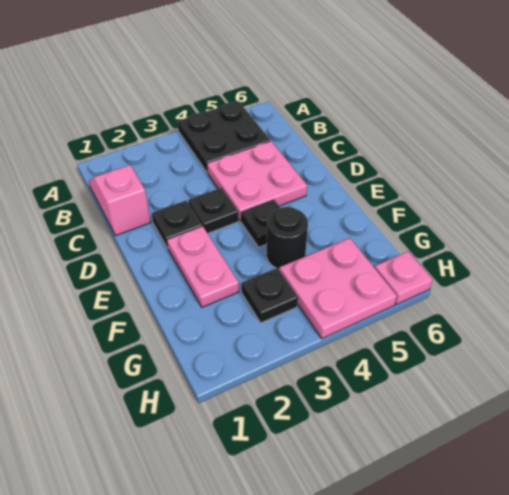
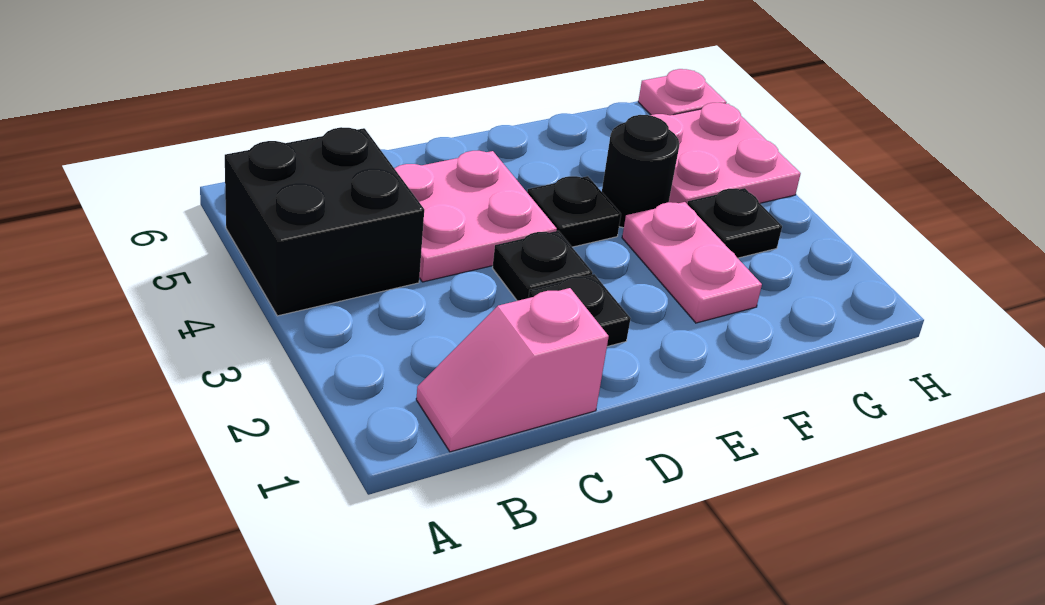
black 2x2 plate [177,101,270,173] -> black 2x2 brick [225,127,424,316]
pink 1x2 plate [167,226,239,307] -> pink 1x2 plate turned to [622,202,762,323]

